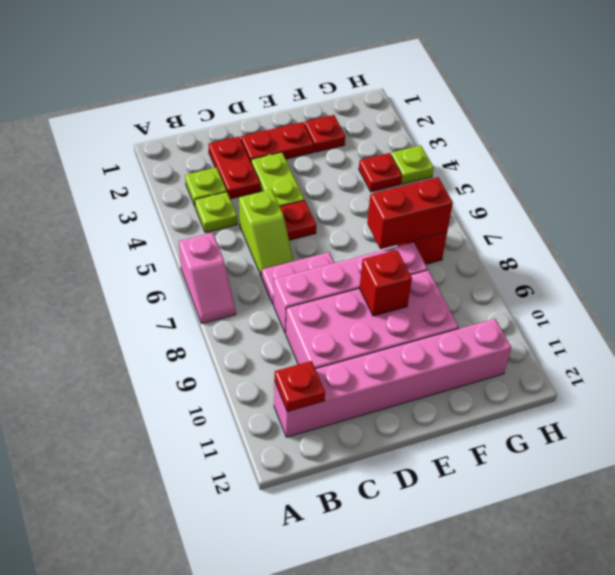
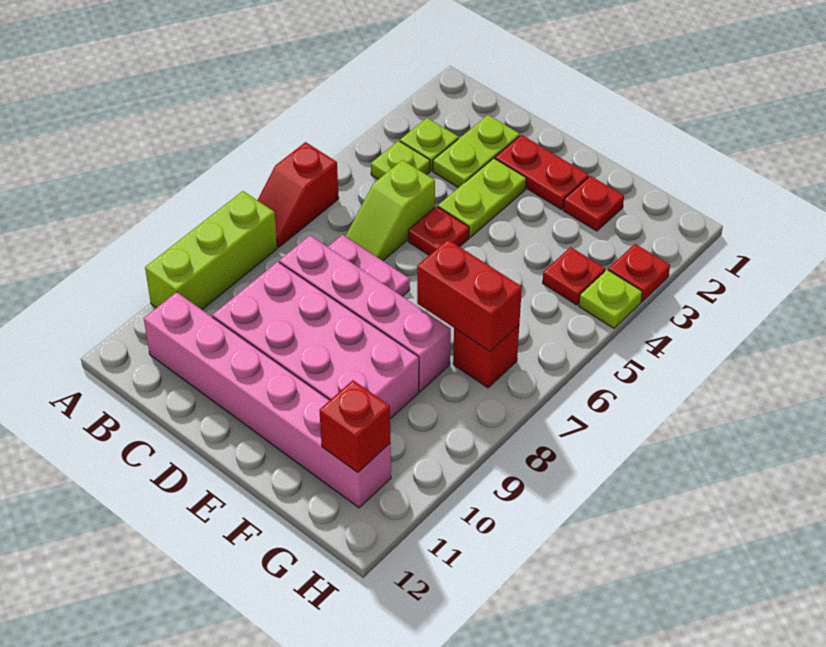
pink 1x2 slope [179,233,236,324] -> red 1x2 slope [257,142,339,247]
none -> lime 1x3 brick [145,191,277,310]
red 1x1 plate [274,361,325,412] -> red 1x1 plate moved to [608,244,670,302]
red 1x2 plate [208,137,260,199] -> lime 1x2 plate [433,115,520,188]
red 1x1 brick [359,250,412,316] -> red 1x1 brick moved to [319,380,390,472]

